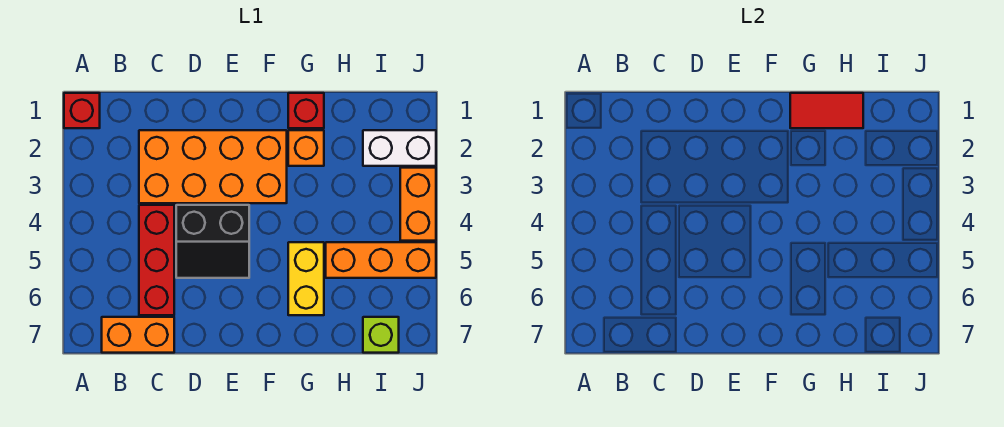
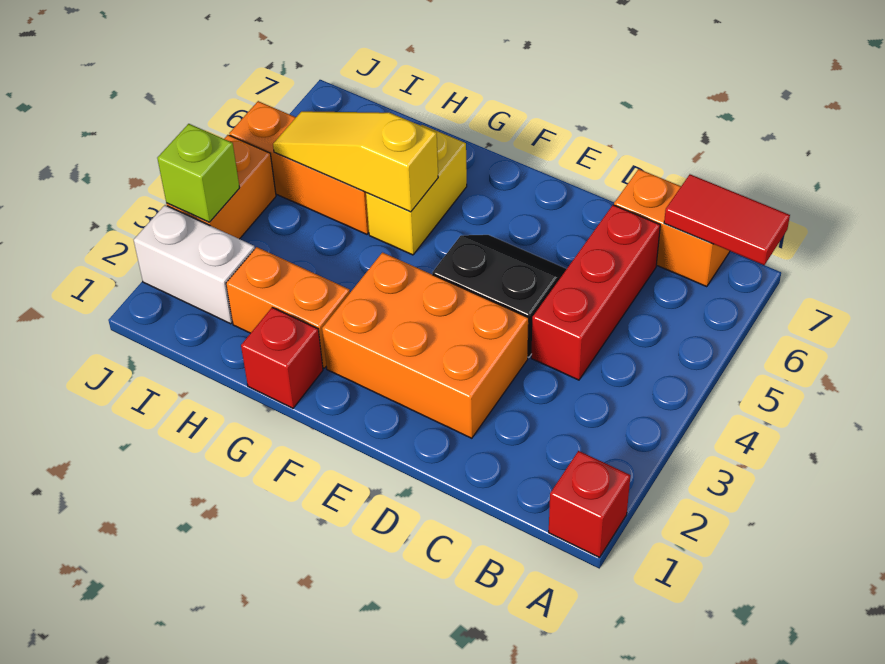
orange 2x4 brick [139,130,287,203] -> orange 2x3 brick [322,252,529,438]
red 1x2 tile [790,93,863,128] -> red 1x2 tile moved to [664,174,790,265]
orange 1x1 brick [288,130,324,166] -> orange 1x2 brick [226,247,350,368]
none -> yellow 1x3 slope [273,111,438,212]
lime 1x1 brick [363,317,399,353] -> lime 1x1 brick moved to [157,124,240,222]

